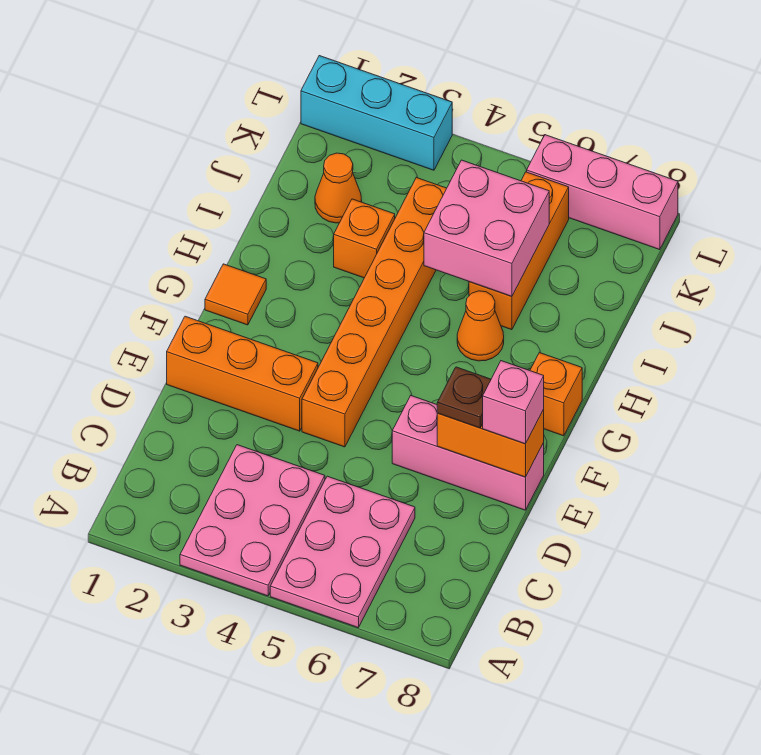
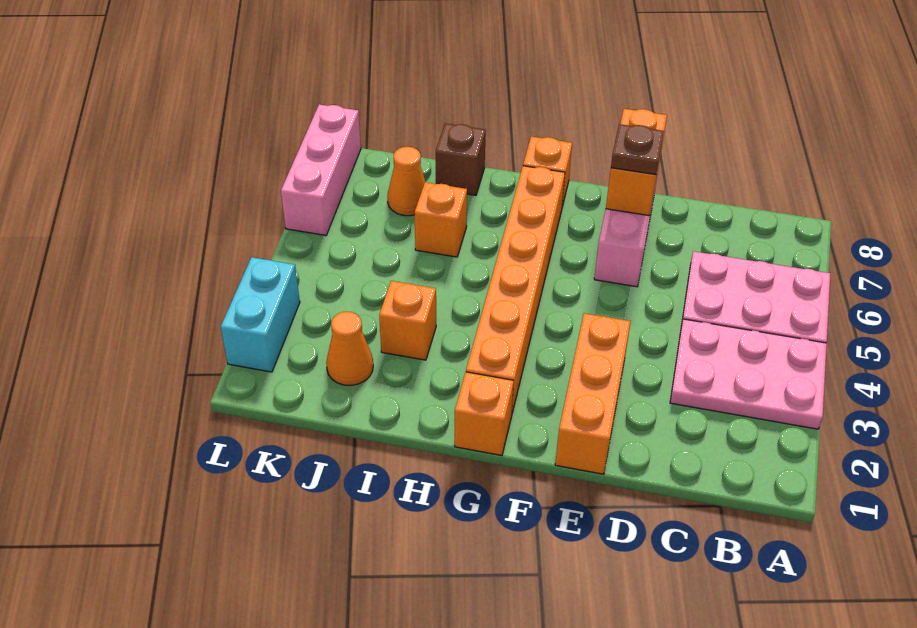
orange 1x6 brick [302,178,447,447] -> orange 1x6 brick turned to [466,166,565,413]
pink 1x1 brick [483,361,544,444] -> none
orange 1x1 tile [205,264,266,325] -> orange 1x1 brick [455,372,514,455]
orange 1x1 cone [457,291,504,361] -> orange 1x1 cone moved to [387,147,425,216]
pink 2x2 brick [424,160,549,296] -> none
orange 1x3 brick [469,172,569,330] -> orange 1x1 brick [415,182,467,257]
none -> brown 1x1 brick [436,123,486,195]
cyan 1x3 brick [301,56,452,170] -> cyan 1x2 brick [221,257,300,372]

